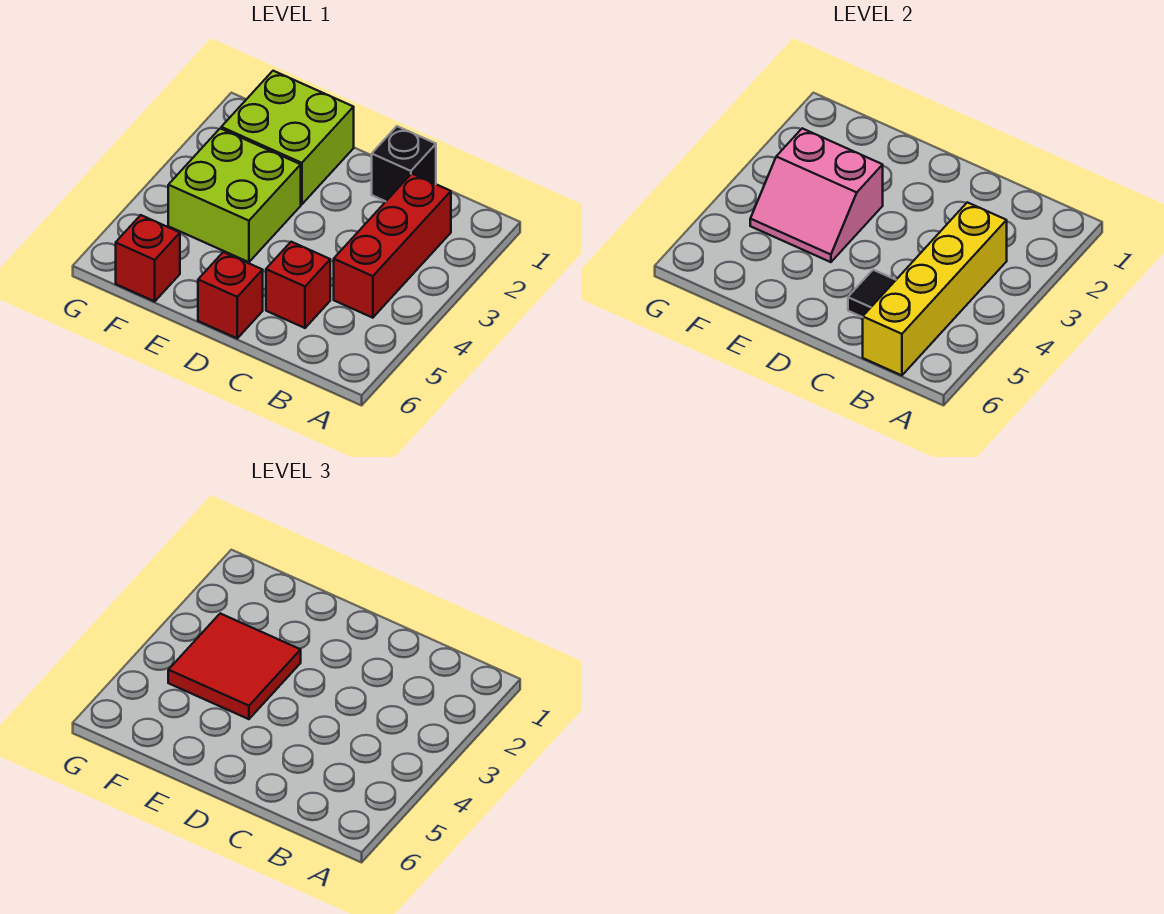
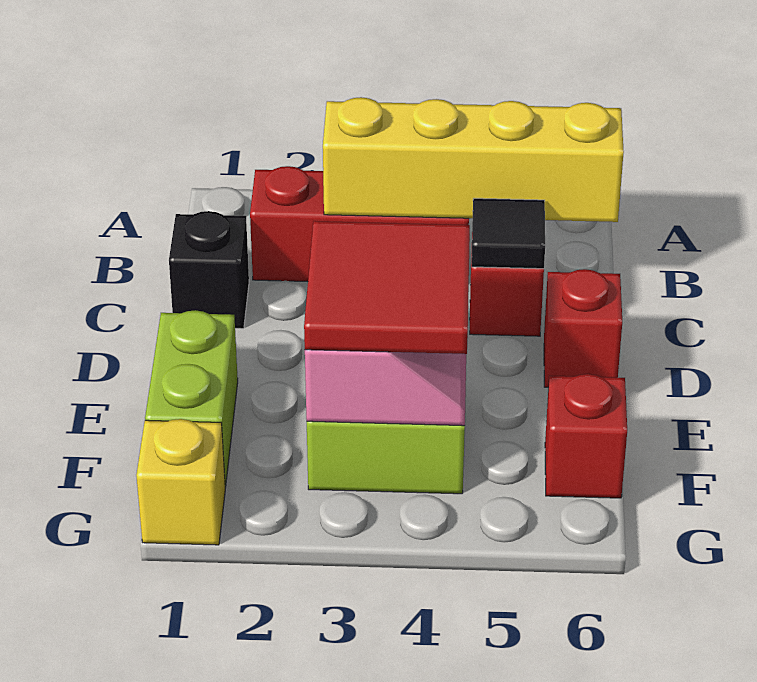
lime 2x2 brick [221,71,354,204] -> lime 1x2 brick [145,310,238,487]
none -> yellow 1x1 brick [136,419,225,545]

